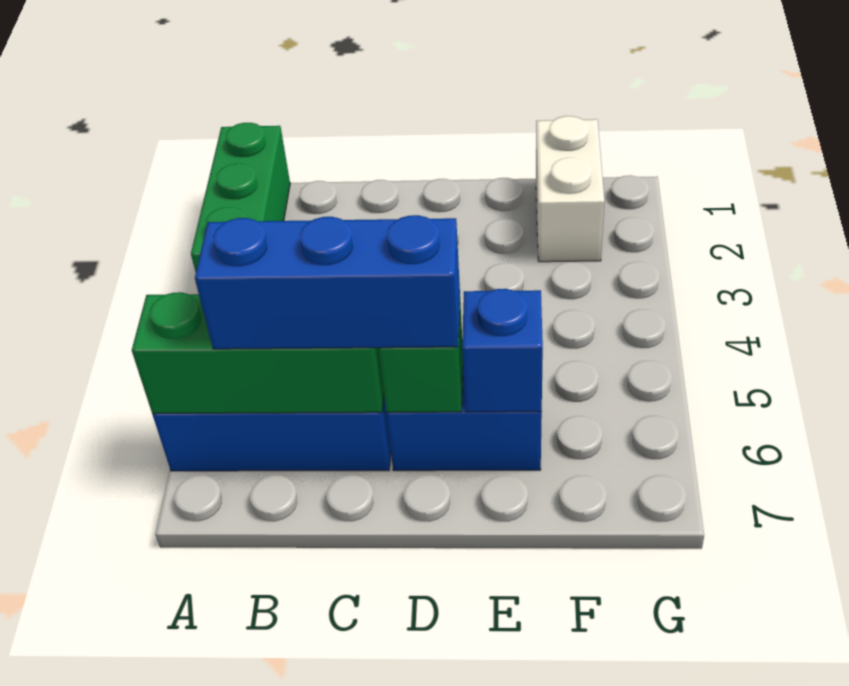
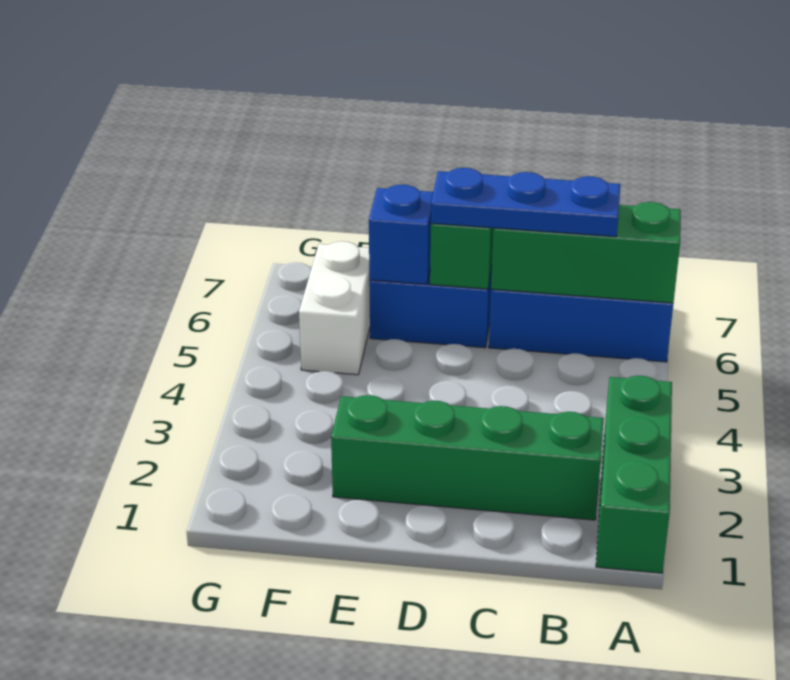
none -> green 1x4 brick [331,395,604,520]
blue 1x3 brick [195,215,460,349] -> blue 1x3 plate [431,168,620,237]
white 1x2 brick [536,116,605,262] -> white 1x2 brick moved to [299,241,370,375]

